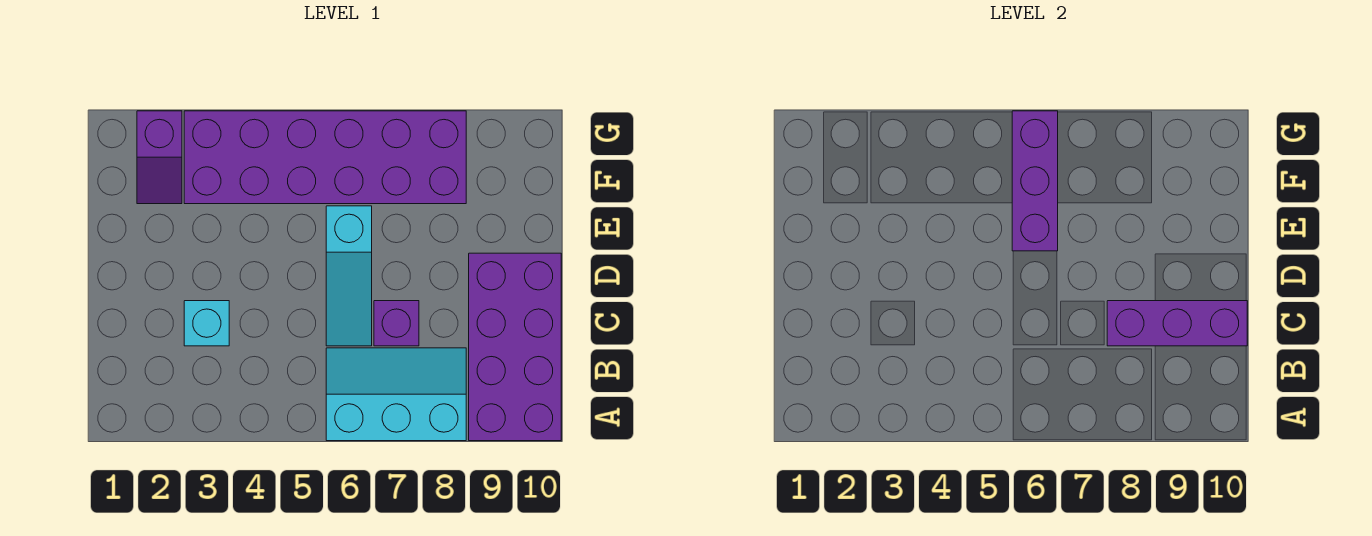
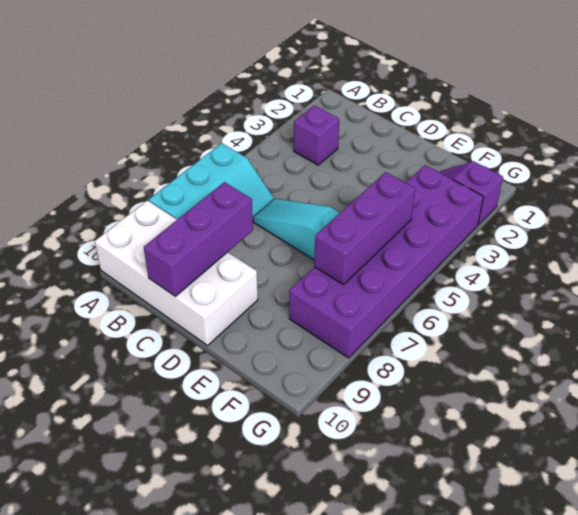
purple 2x4 brick [469,253,561,441] -> white 2x4 brick [95,200,258,345]
cyan 1x1 brick [184,301,229,346] -> none
purple 1x1 brick [374,301,419,346] -> purple 1x1 brick moved to [294,105,339,165]
purple 1x3 brick [1012,111,1058,251] -> purple 1x3 brick turned to [314,172,415,285]

